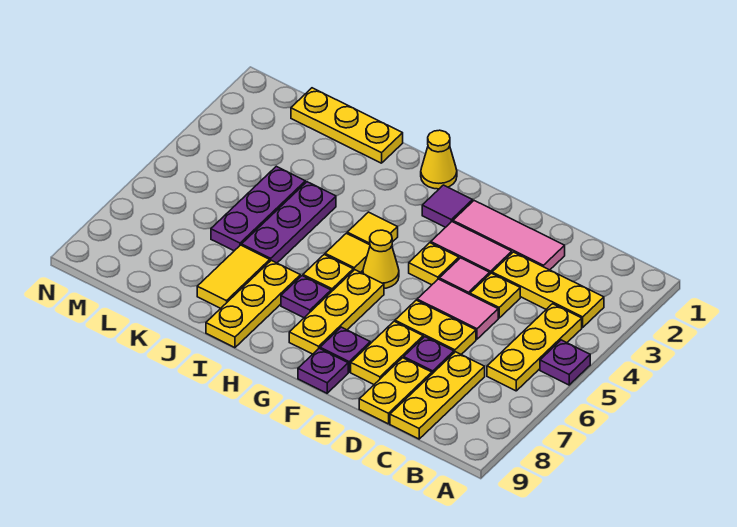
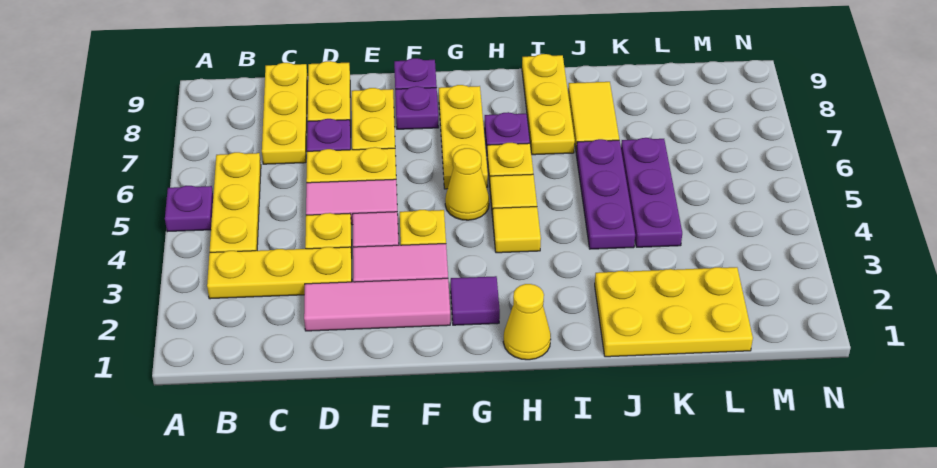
yellow 1x3 plate [291,88,403,163] -> yellow 2x3 plate [595,267,753,357]

